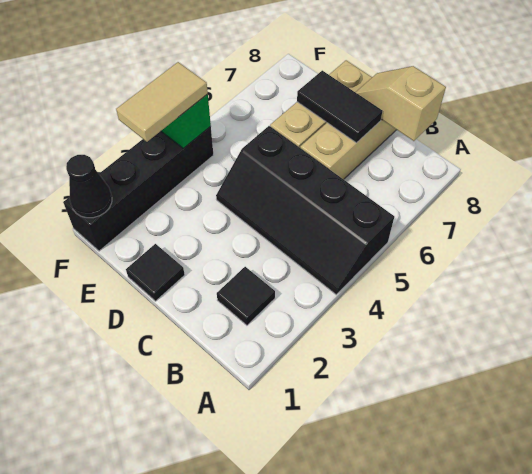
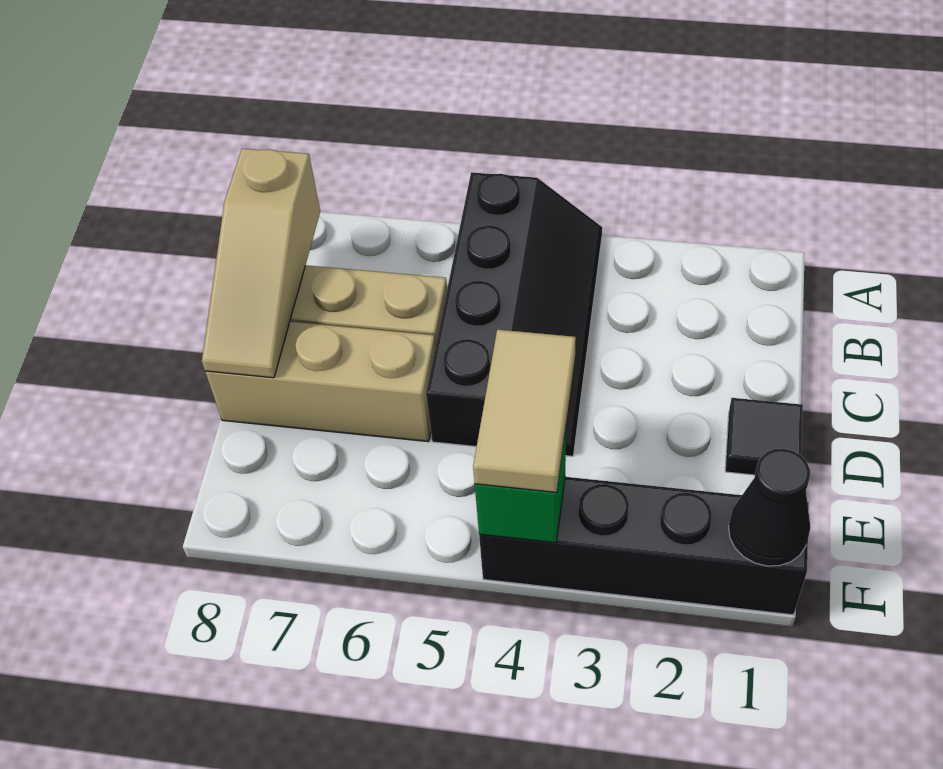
black 1x1 tile [217,267,275,325] -> none
tan 1x2 slope [355,66,446,141] -> tan 1x3 slope [202,148,320,378]
black 1x2 tile [297,71,382,143] -> none
tan 1x2 tile [116,62,208,142] -> tan 1x2 tile turned to [473,330,576,493]

